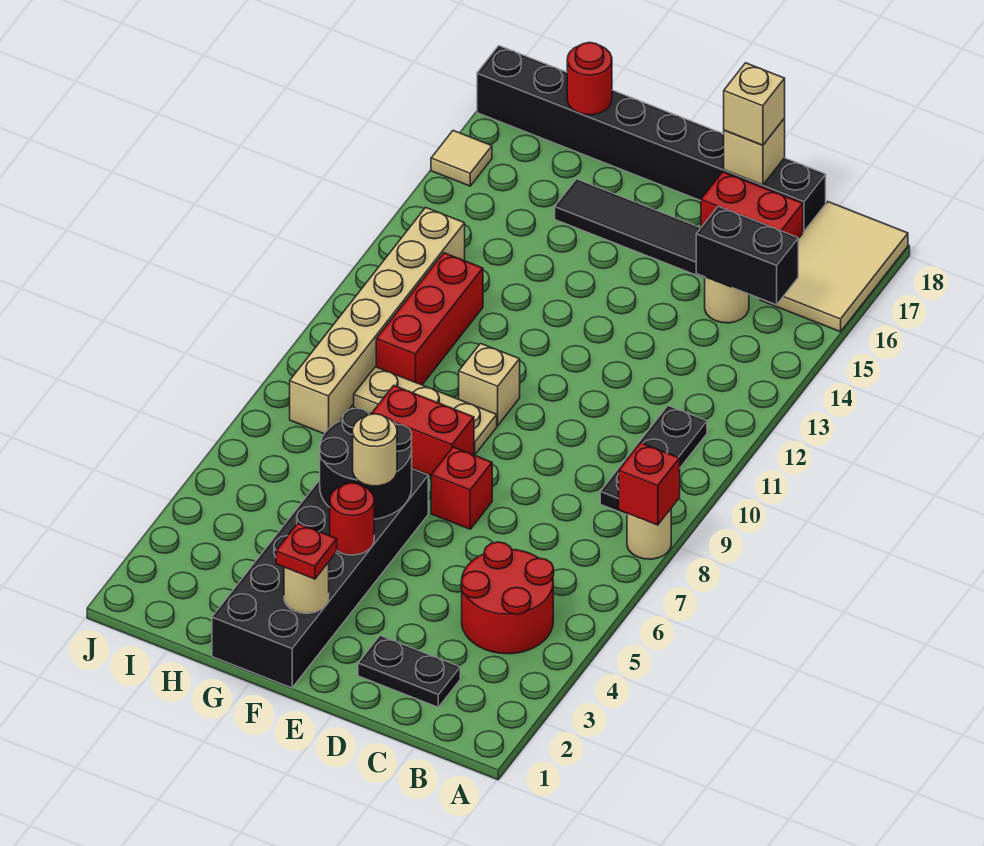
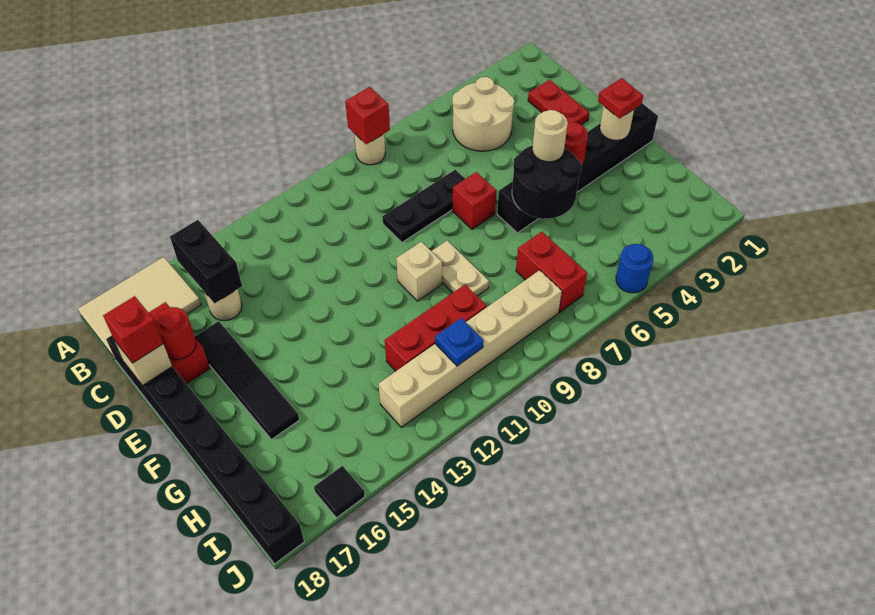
red 2x2 round brick [461,542,554,654] -> tan 2x2 round brick [452,77,514,151]
black 1x3 plate [600,406,707,515] -> black 1x3 plate moved to [382,170,465,242]
black 1x2 plate [358,636,460,707] -> red 1x2 plate [528,80,589,125]
tan 1x1 brick [724,63,785,145] -> red 1x1 brick [103,296,163,363]
black 2x6 brick [212,469,428,688] -> black 1x6 brick [497,103,658,233]
red 1x2 brick [372,386,474,476] -> red 1x2 brick moved to [516,232,587,312]
tan 1x3 plate [354,367,497,455] -> tan 1x2 plate [432,241,489,296]
red 1x1 round brick [567,42,612,115] -> red 1x1 round brick moved to [154,307,196,359]
none -> blue 1x1 plate [435,318,484,366]
none -> blue 1x1 round brick [616,244,653,293]
tan 1x1 tile [431,131,492,186] -> black 1x1 tile [314,466,365,518]

